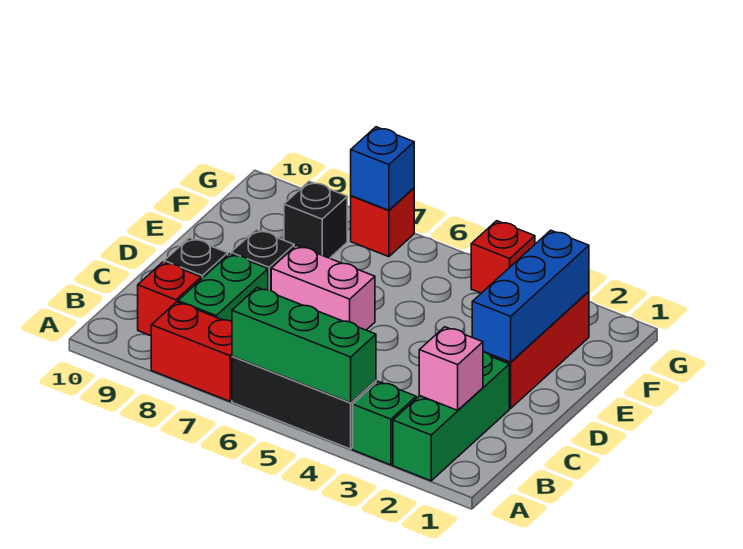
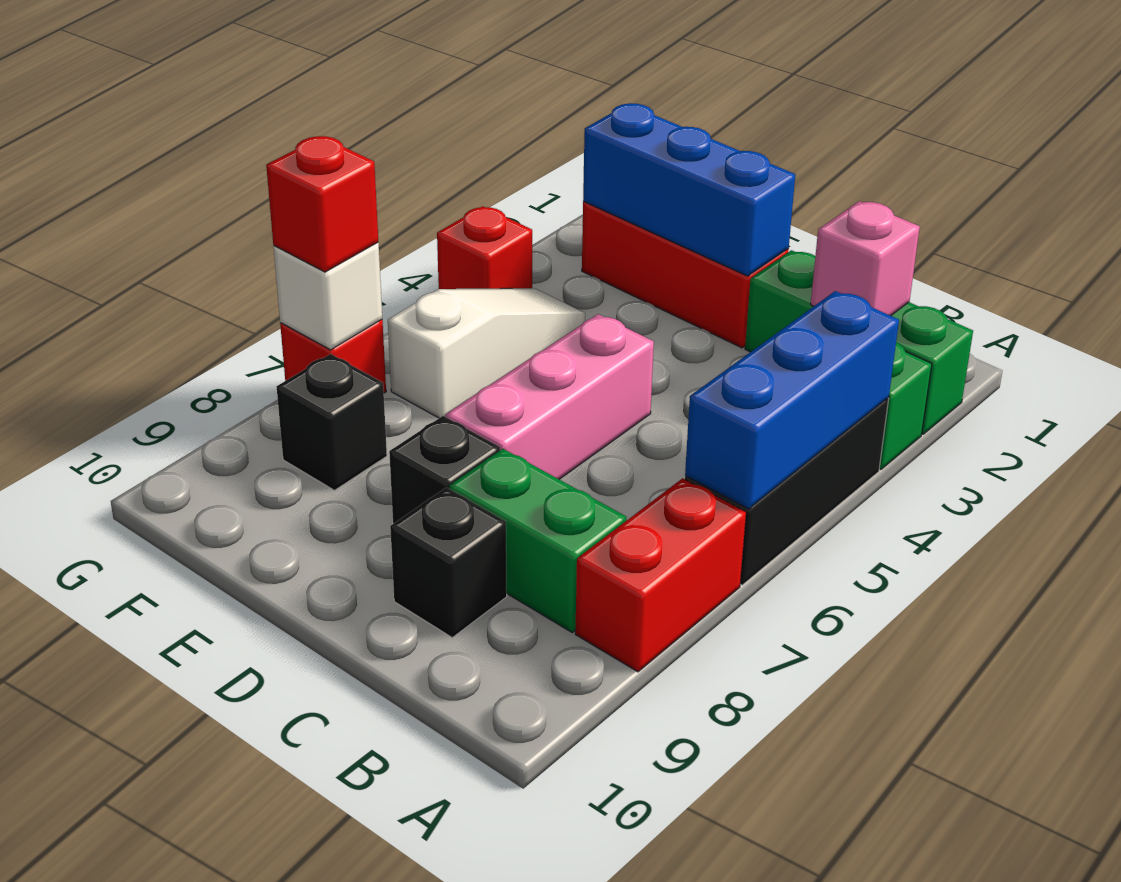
green 1x3 brick [232,287,376,403] -> blue 1x3 brick [685,291,899,509]
red 1x1 brick [138,262,201,336] -> red 1x1 brick moved to [266,136,378,272]
pink 1x2 brick [271,245,375,330] -> pink 1x3 brick [446,314,654,479]
none -> white 1x3 slope [388,288,585,418]
blue 1x1 brick [351,127,414,210] -> white 1x1 brick [273,243,382,350]

